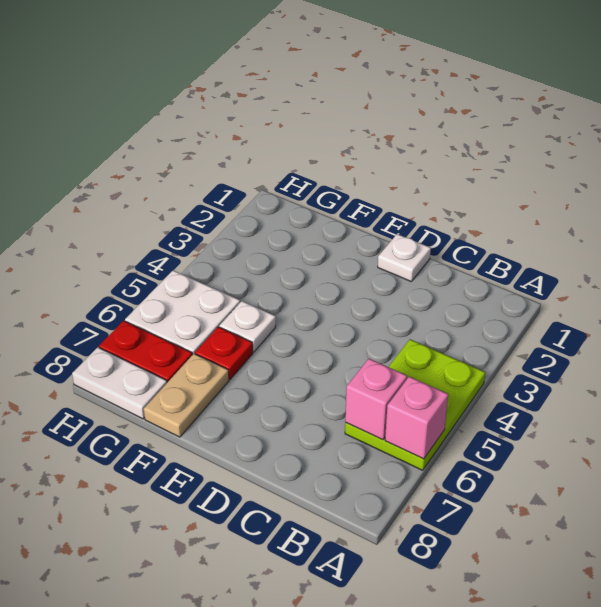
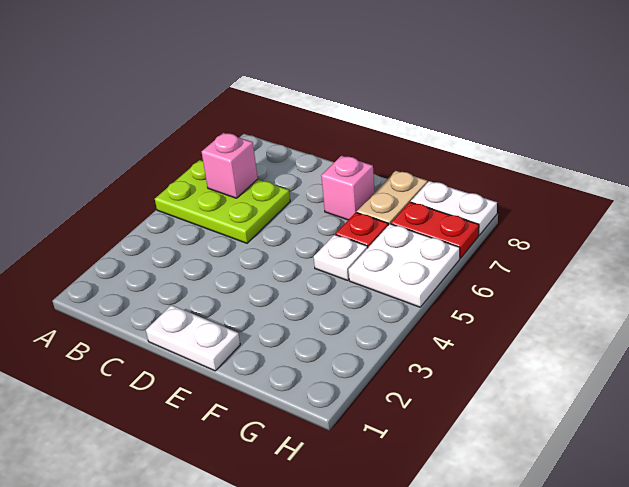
lime 2x3 plate [345,339,485,470] -> lime 2x3 plate turned to [155,160,290,243]
pink 1x1 brick [385,377,448,459] -> pink 1x1 brick moved to [321,156,375,220]
white 1x1 plate [378,234,431,281] -> white 1x2 plate [146,305,240,371]

